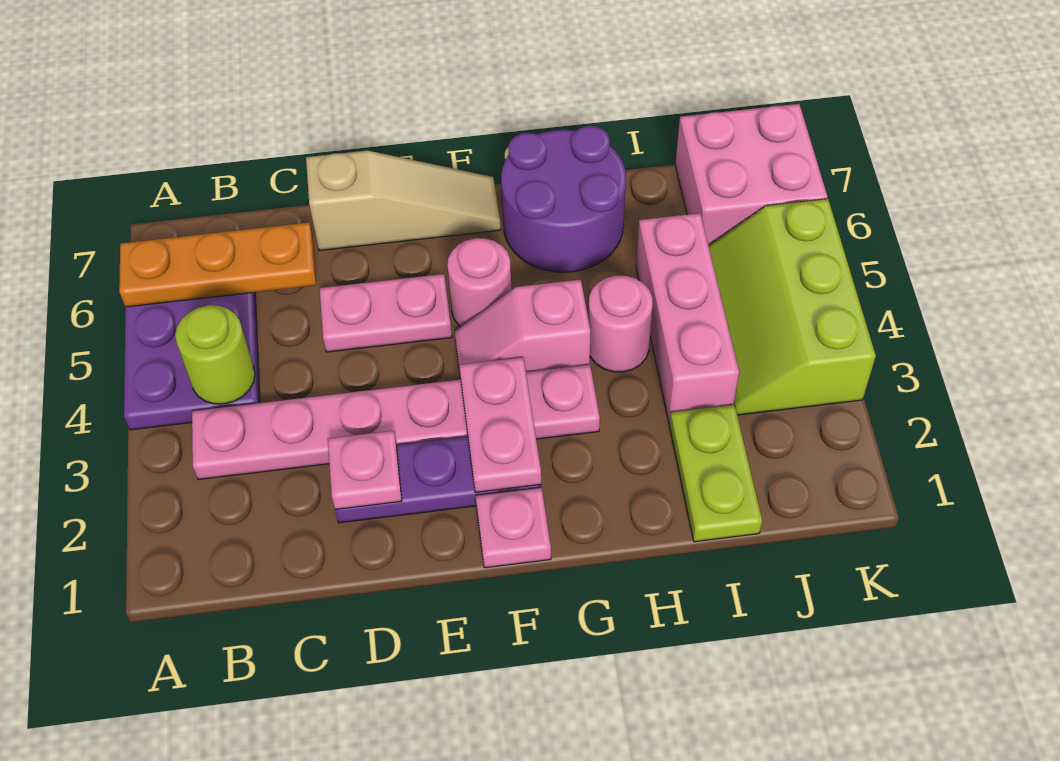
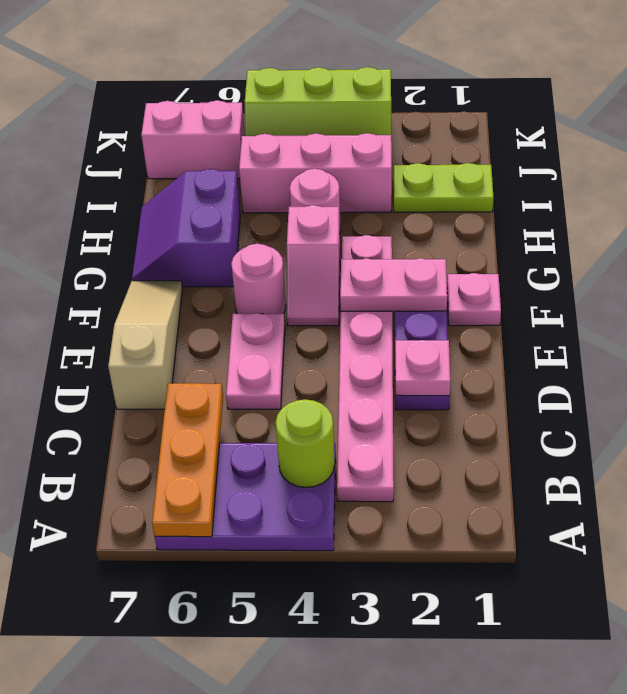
purple 2x2 round brick [501,126,626,272] -> purple 2x2 slope [132,169,240,287]
pink 2x2 brick [675,104,827,245] -> pink 1x2 brick [141,100,245,179]

